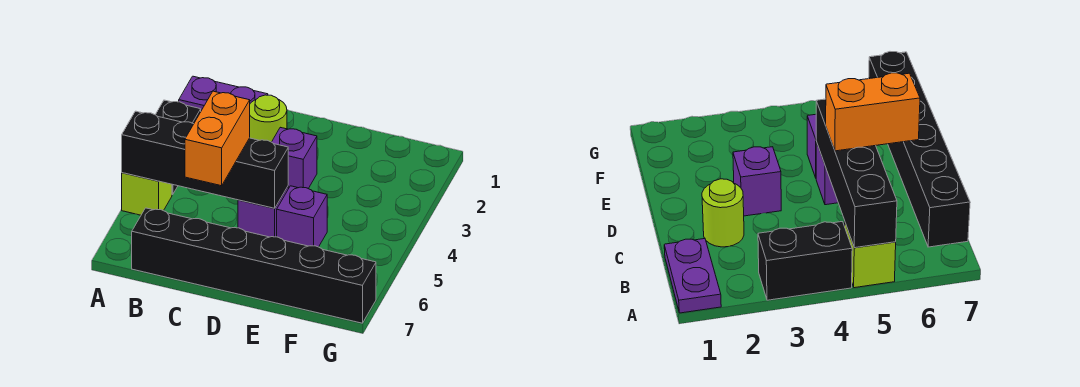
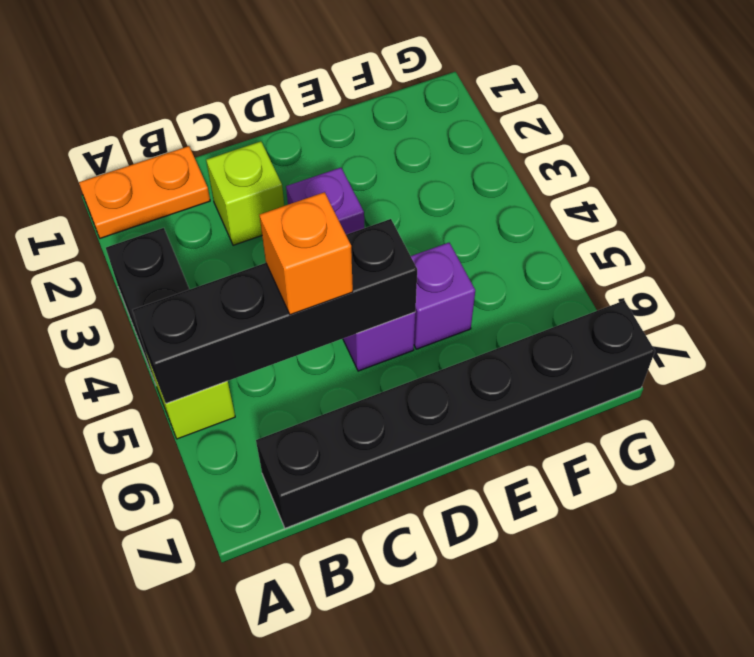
purple 1x2 plate [179,76,268,111] -> orange 1x2 plate [79,146,210,238]
lime 1x1 round brick [250,95,287,142] -> lime 1x1 brick [206,141,284,245]
orange 1x2 brick [185,91,250,186] -> orange 1x1 brick [260,192,353,315]

